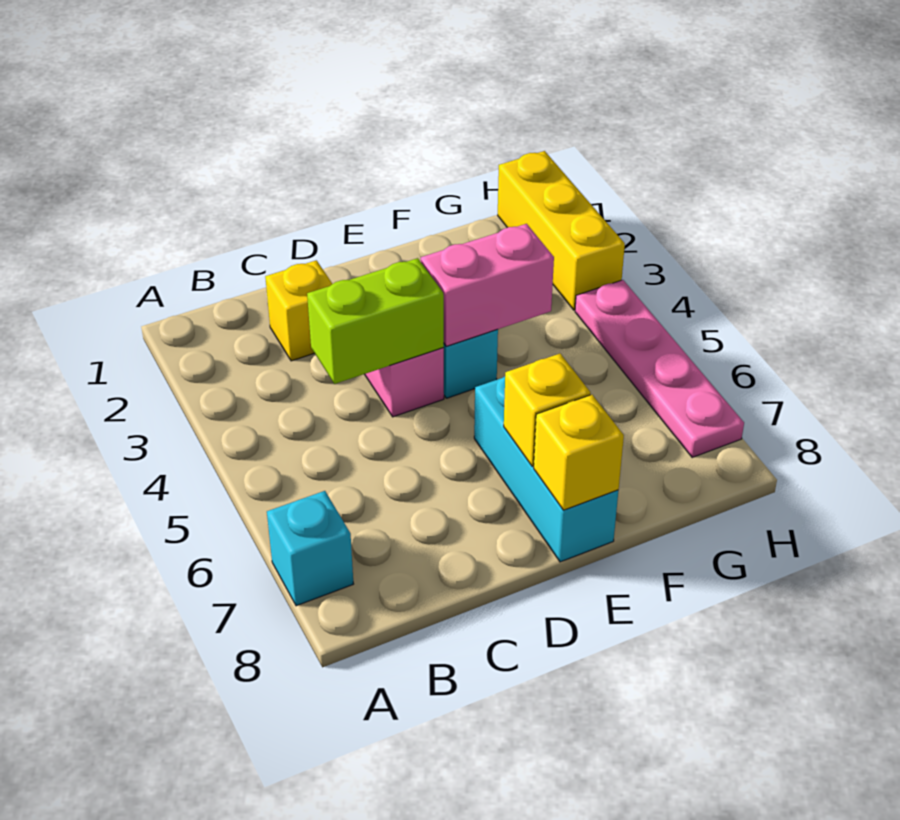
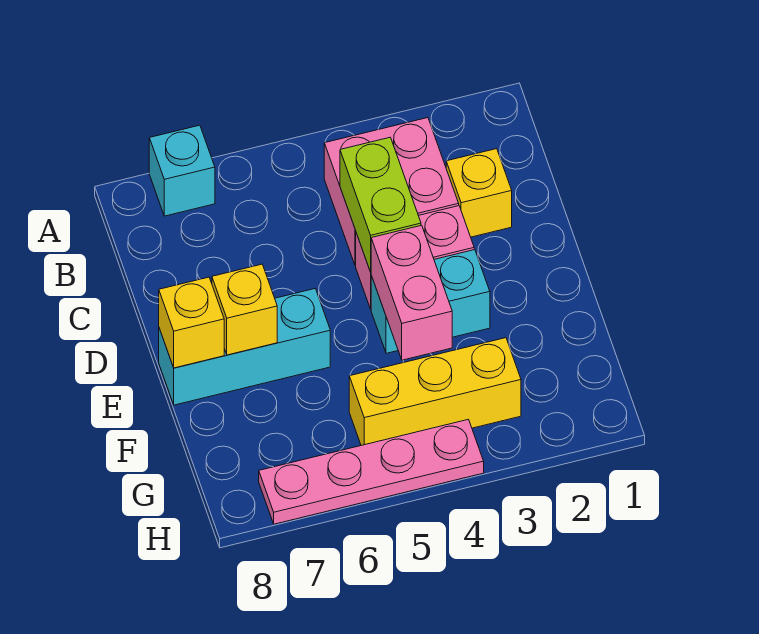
none -> pink 2x2 brick [324,118,459,265]
yellow 1x3 brick [498,151,625,310] -> yellow 1x3 brick moved to [349,338,521,445]

